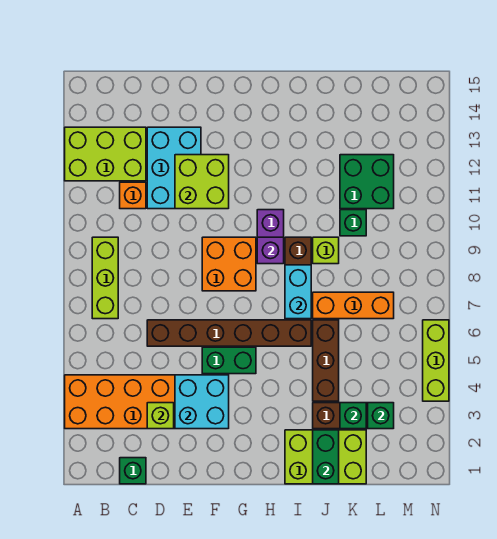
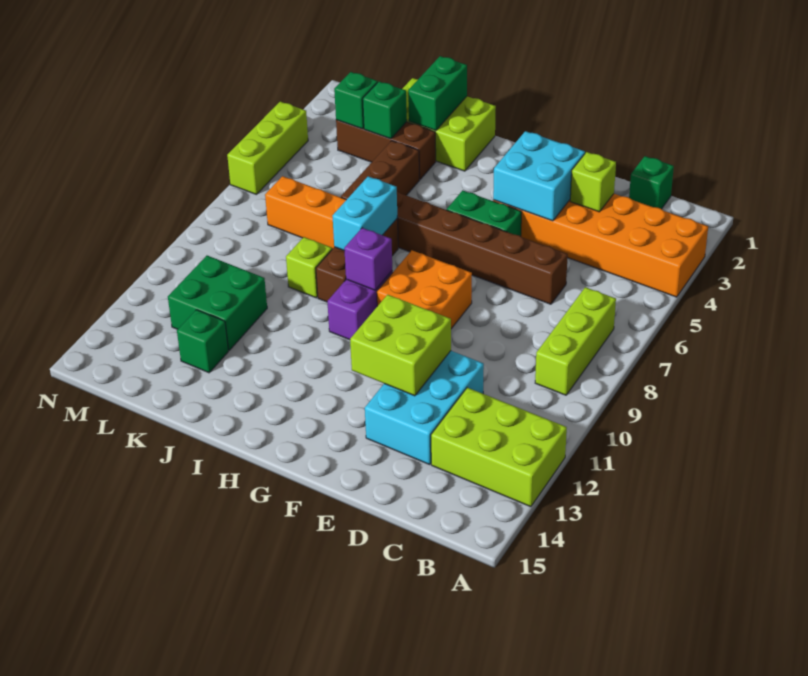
orange 1x1 brick [120,182,146,209] -> none
green 1x1 brick [340,210,366,236] -> green 1x1 brick moved to [177,310,228,373]

